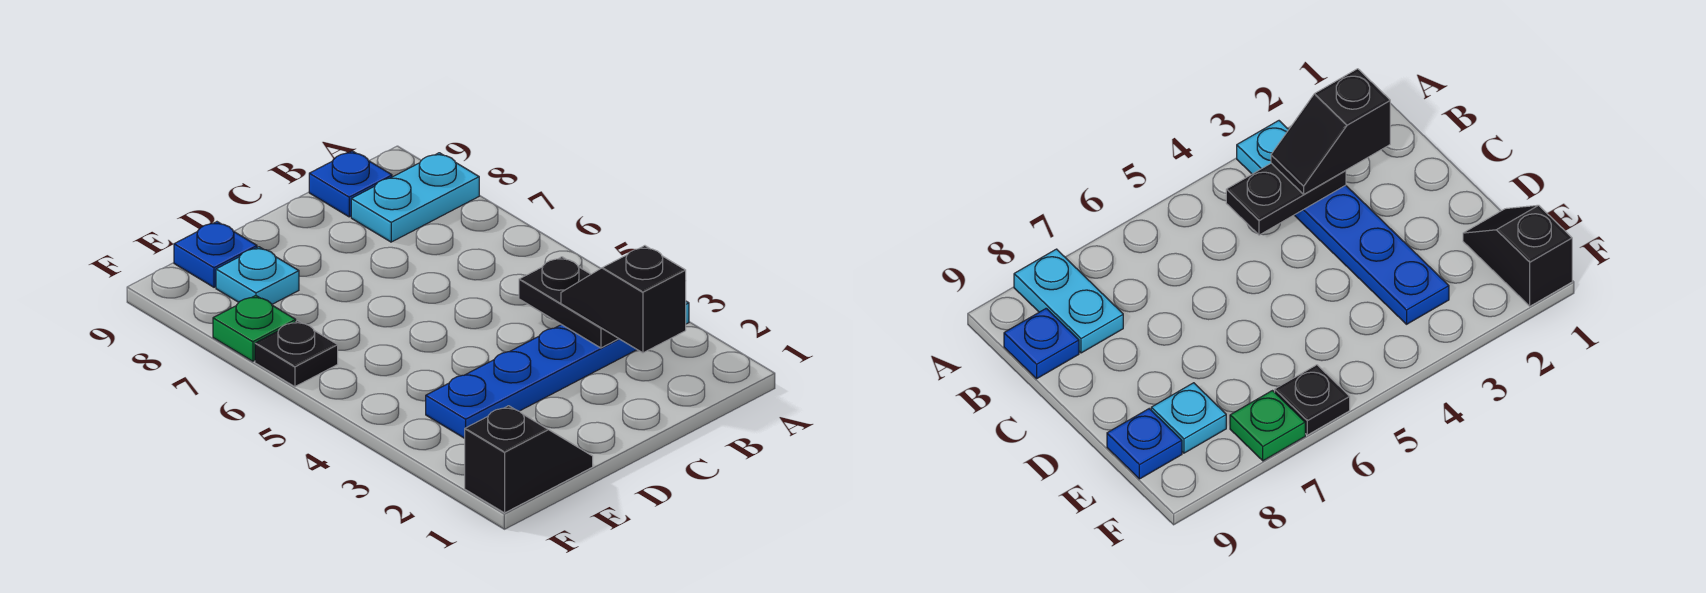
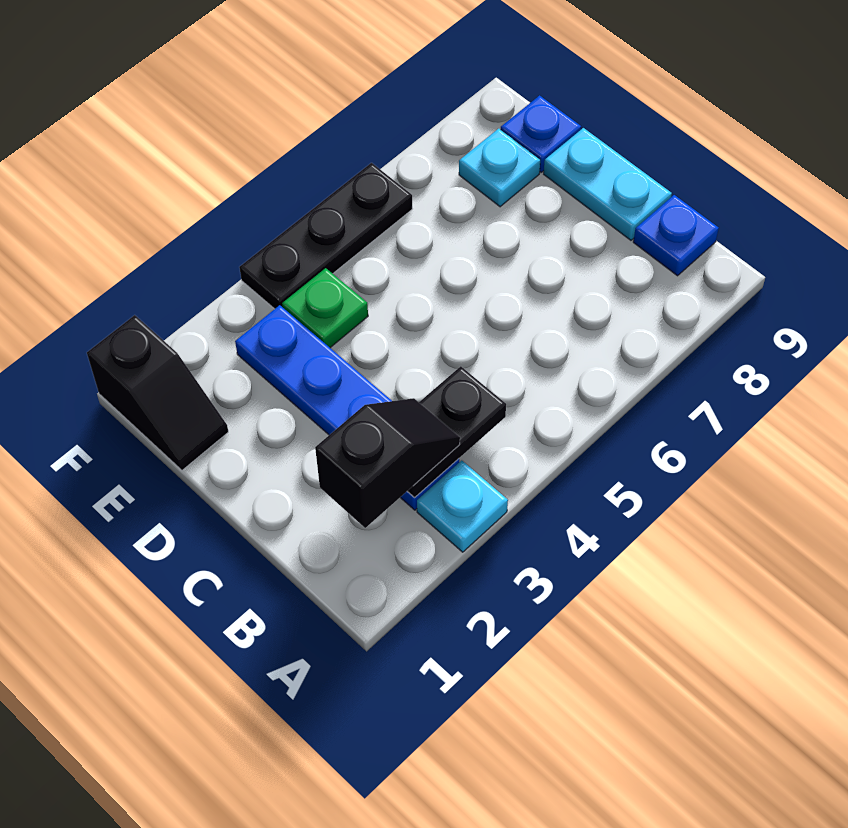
cyan 1x2 plate [351,153,479,242] -> cyan 1x2 plate moved to [544,128,672,240]
black 1x1 plate [255,321,338,387] -> black 1x3 plate [239,163,412,309]
green 1x1 plate [213,296,296,361] -> green 1x1 plate moved to [282,268,368,348]

